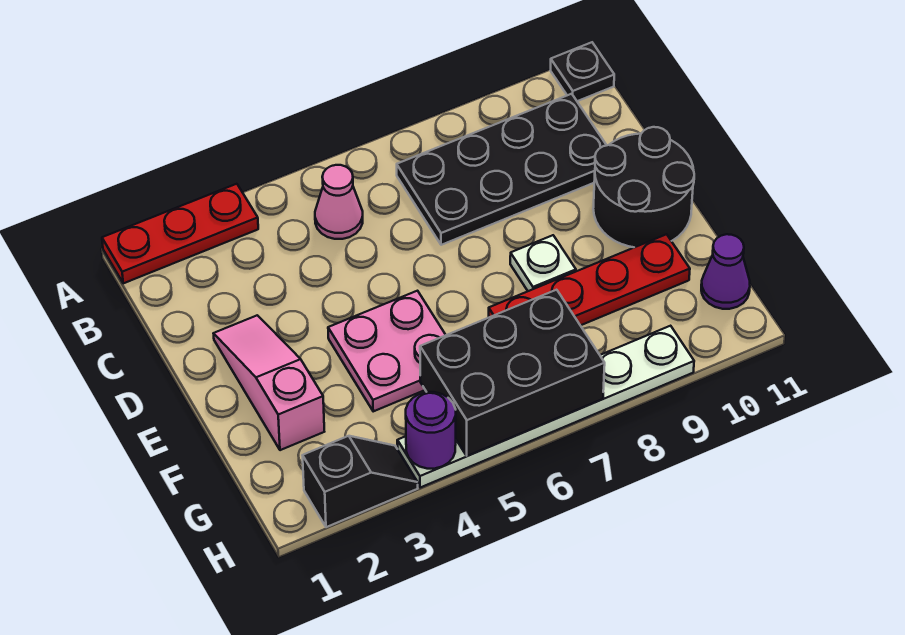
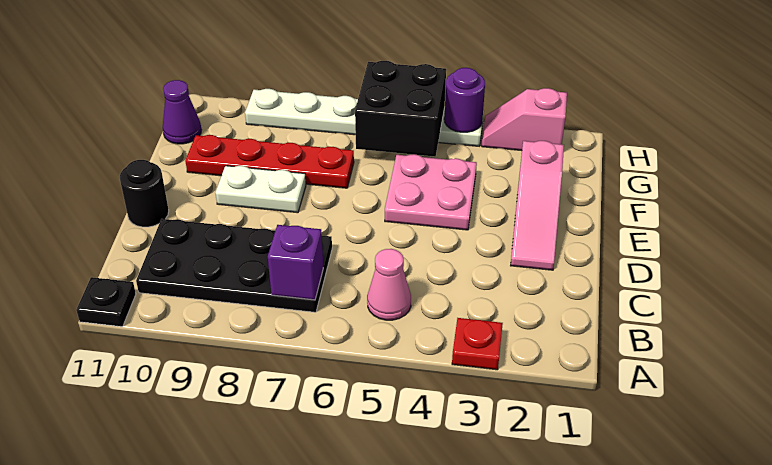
red 1x3 plate [102,184,258,283] -> red 1x1 plate [452,318,503,370]
none -> purple 1x1 brick [268,225,323,300]
black 2x2 round brick [593,127,694,247] -> black 1x1 round brick [120,160,169,227]
white 1x1 plate [510,235,576,291] -> white 1x2 plate [215,166,306,213]
black 2x3 brick [420,290,605,456] -> black 2x2 brick [355,61,446,157]
black 1x2 slope [303,436,418,527] -> pink 1x2 slope [482,88,567,151]

